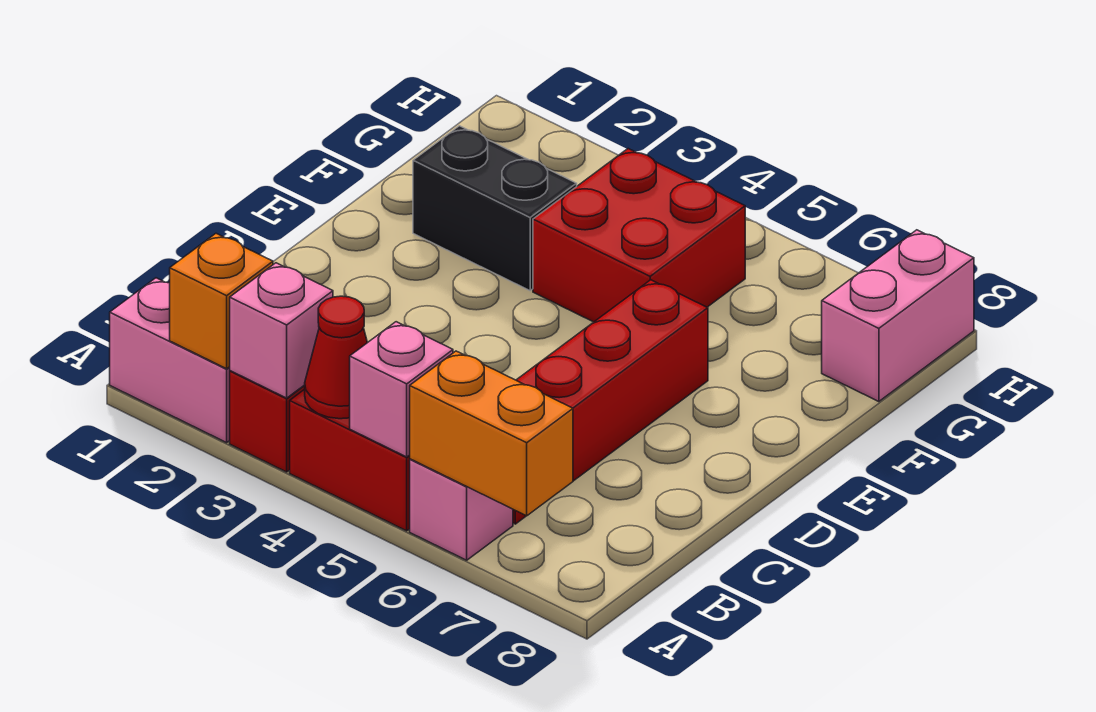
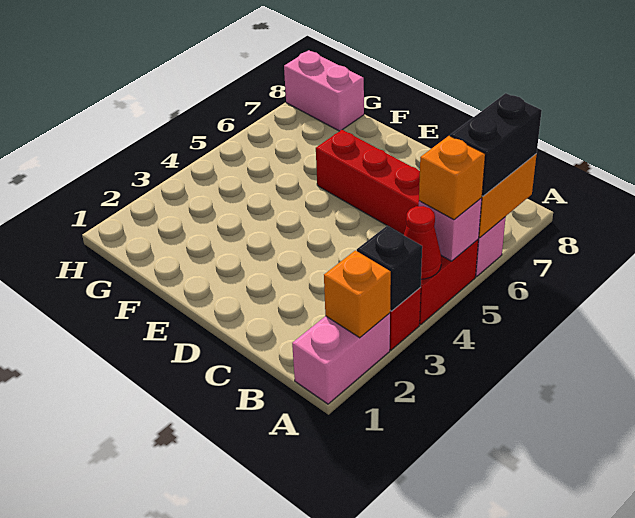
pink 1x1 brick [230,263,333,398] -> black 1x1 brick [357,226,422,311]
none -> orange 1x1 brick [419,136,485,220]
black 1x2 brick [413,126,577,291] -> black 1x2 brick moved to [450,93,542,196]
red 2x2 brick [533,149,745,322] -> none

